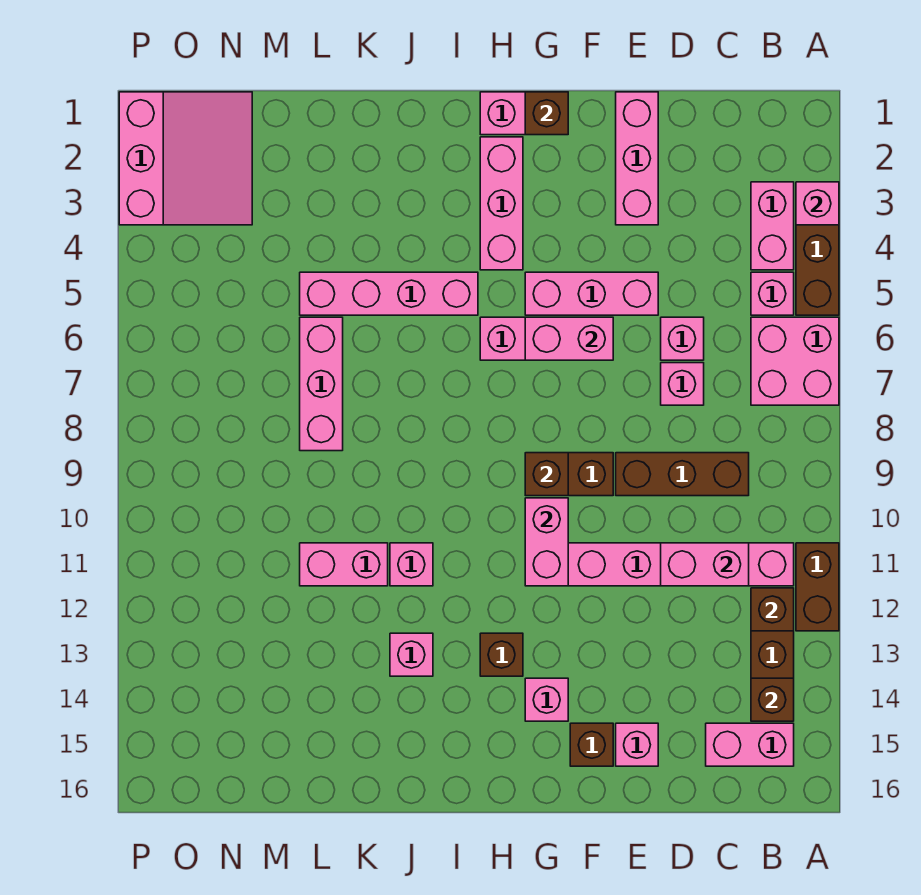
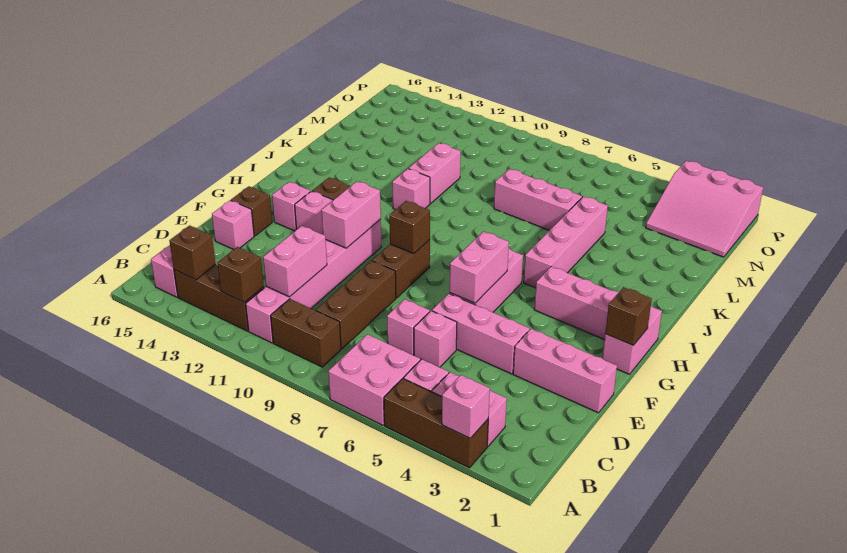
brown 1x2 brick [796,543,839,631] -> brown 1x2 brick moved to [271,299,341,367]
pink 1x3 brick [525,272,658,315] -> pink 1x3 brick turned to [432,294,530,374]
pink 1x2 brick [525,498,568,586] -> pink 1x2 brick turned to [322,181,381,248]
pink 1x1 brick [390,633,433,676] -> pink 1x1 brick moved to [295,191,333,234]

